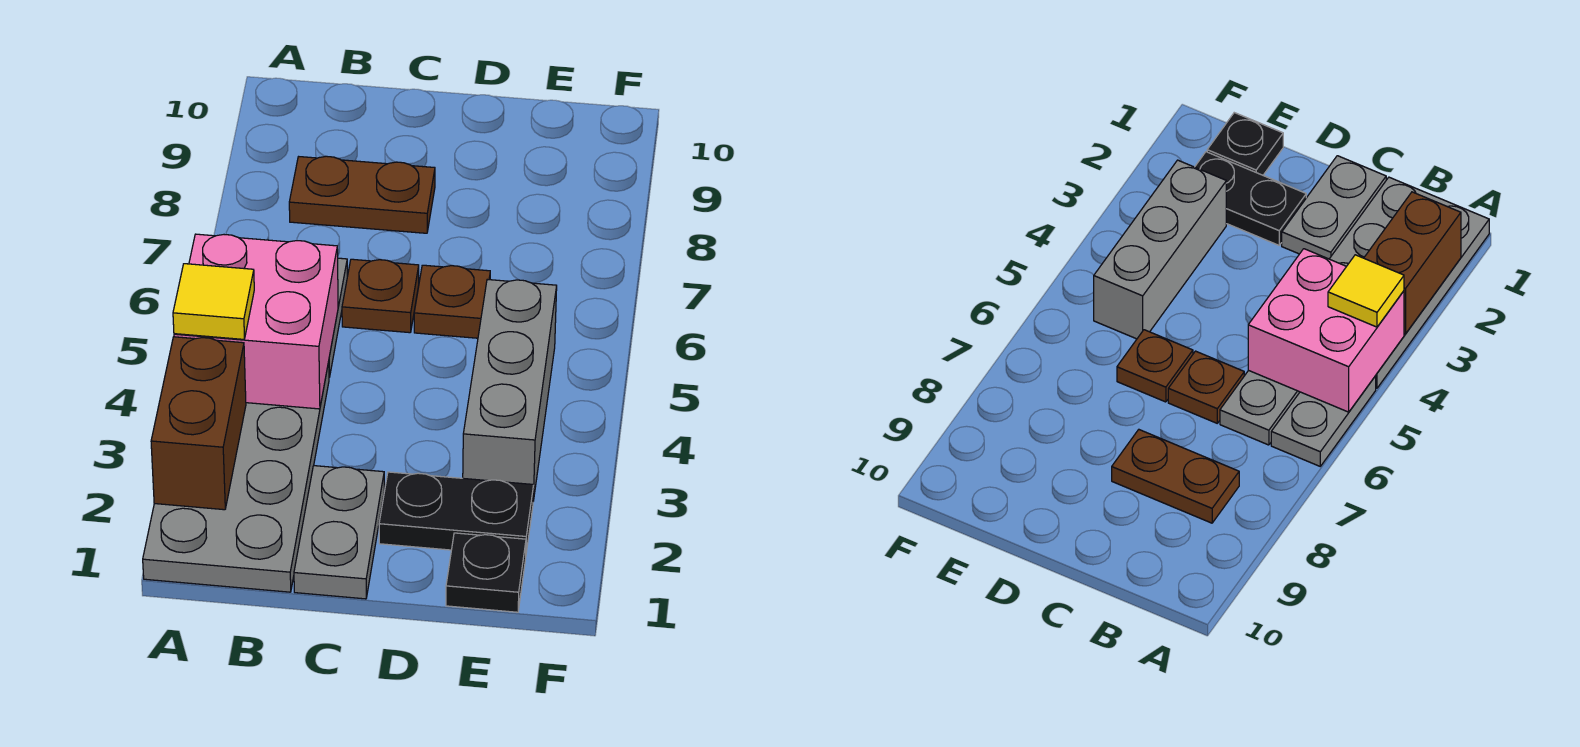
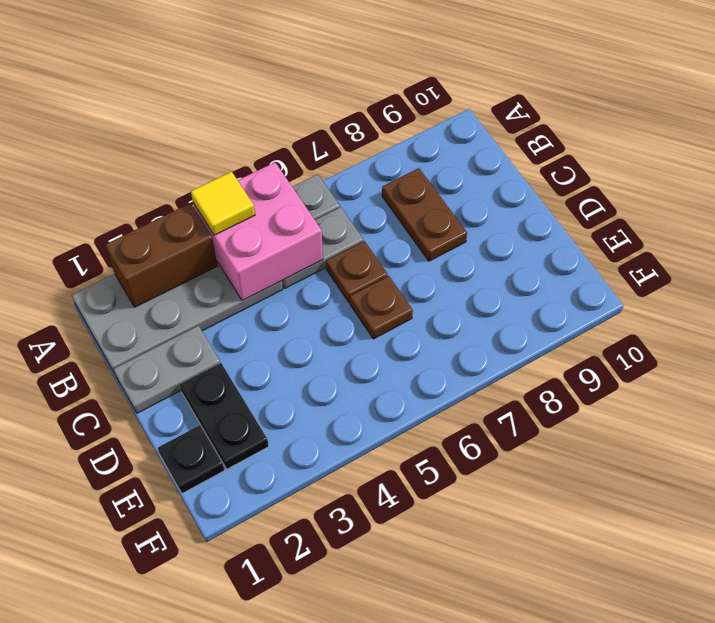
grey 1x3 brick [463,279,557,501] -> none

